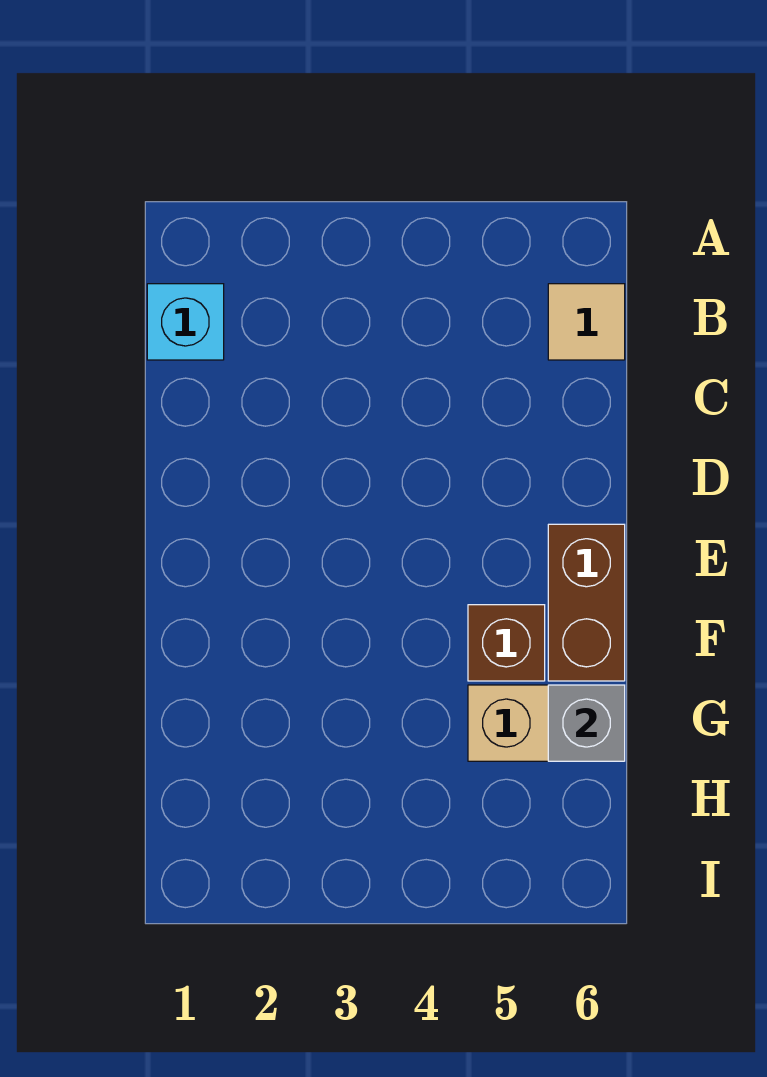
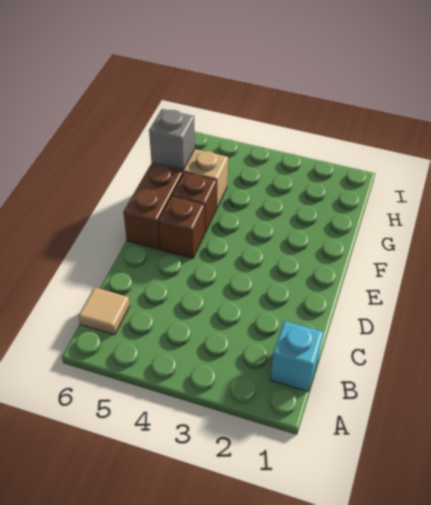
none -> brown 1x1 brick [159,196,205,259]

